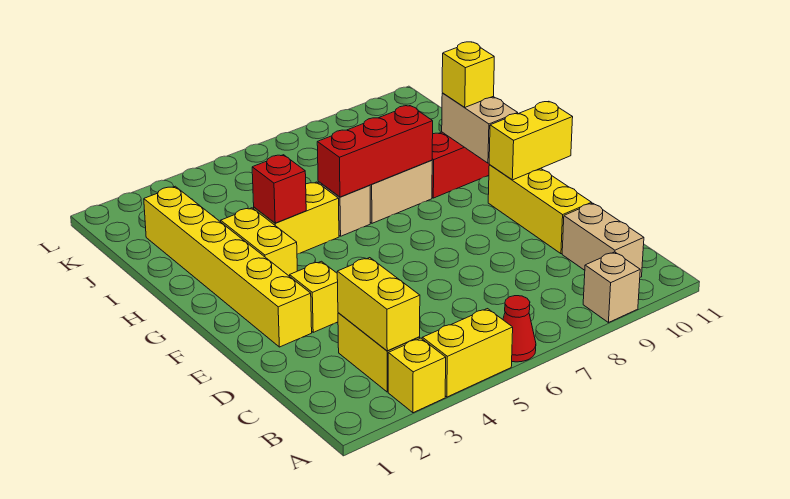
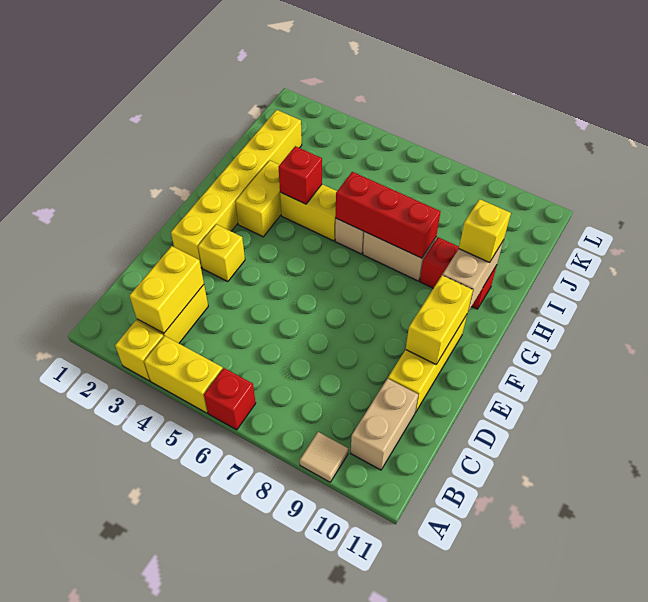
red 1x1 cone [503,296,536,362] -> red 1x1 brick [204,368,256,430]
tan 1x1 brick [583,252,640,323] -> tan 1x1 tile [300,432,348,482]
yellow 1x2 brick [489,101,573,180] -> yellow 1x2 brick turned to [406,275,473,364]

